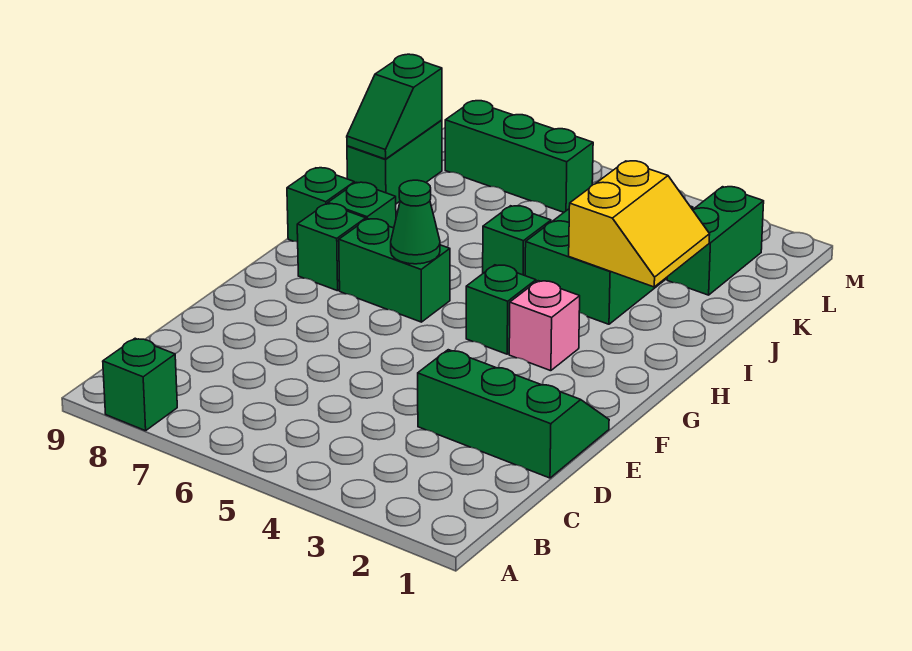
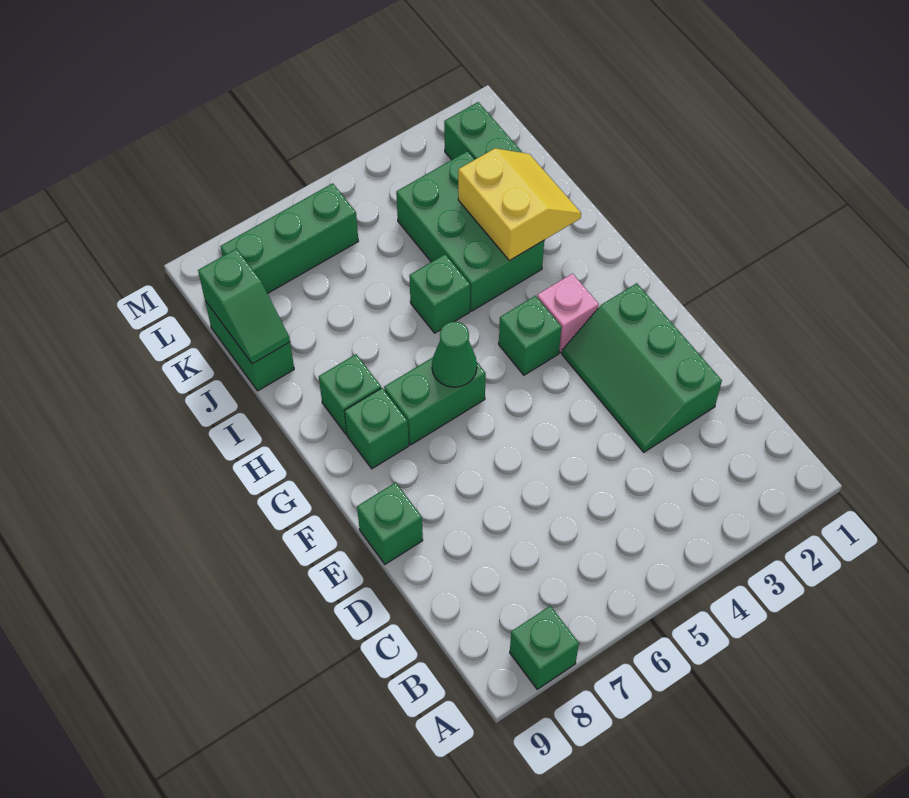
green 2x3 slope [418,350,609,478] -> green 2x3 slope turned to [562,283,722,452]
green 1x1 brick [287,168,355,242] -> green 1x1 brick moved to [357,482,423,564]

